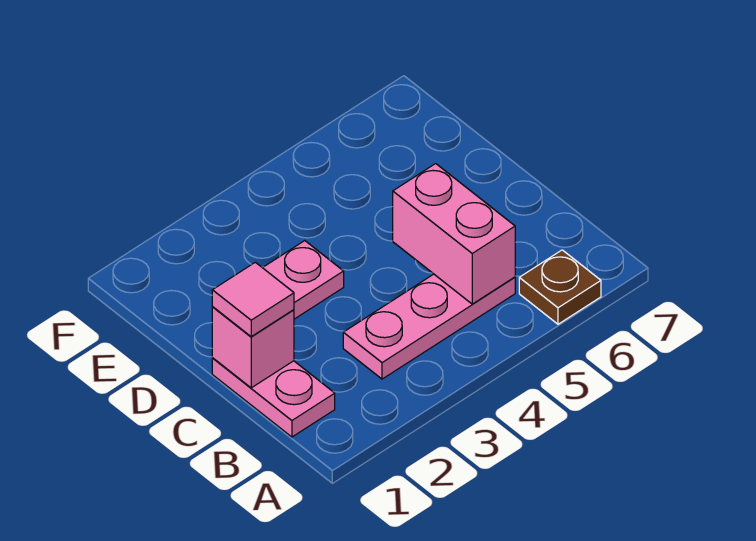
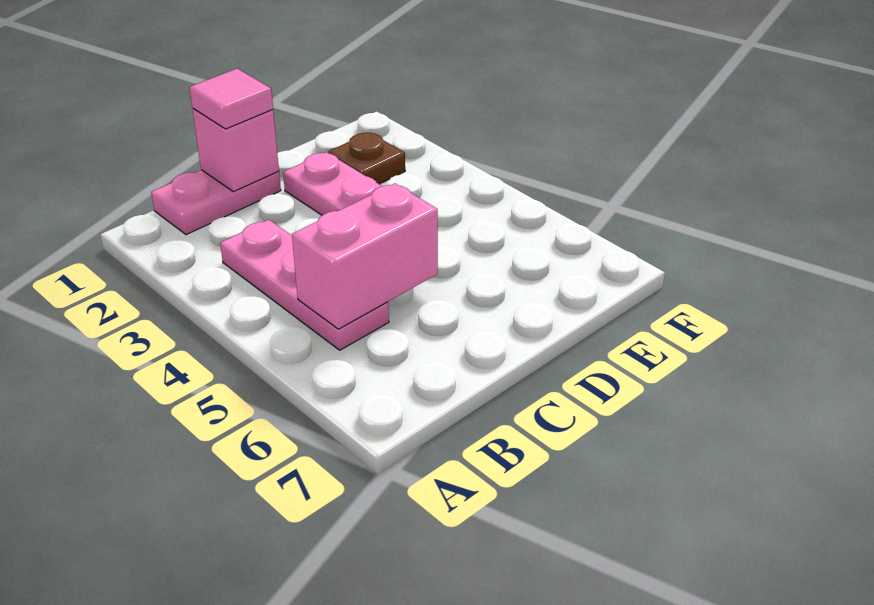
brown 1x1 plate [519,250,601,324] -> brown 1x1 plate moved to [329,133,405,184]

